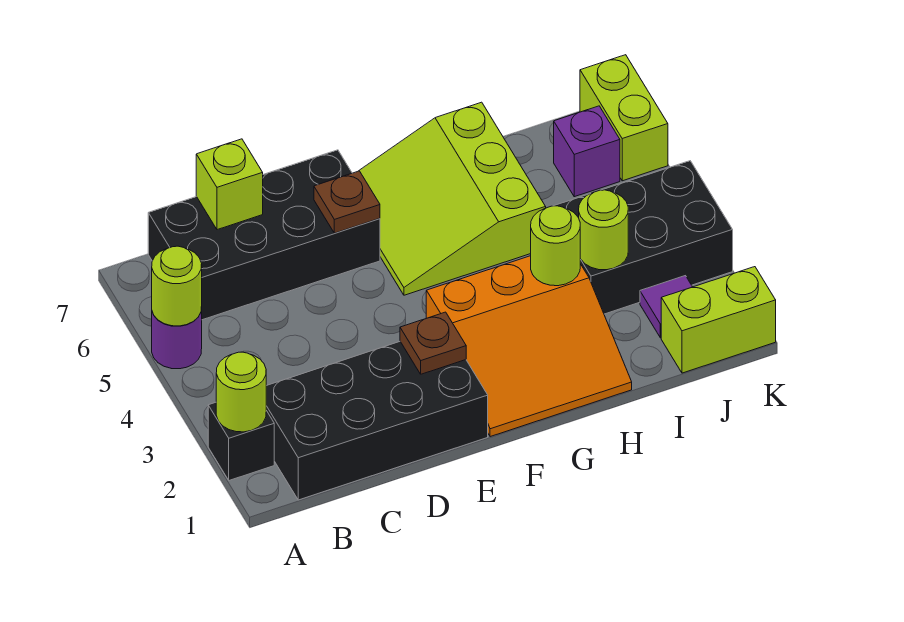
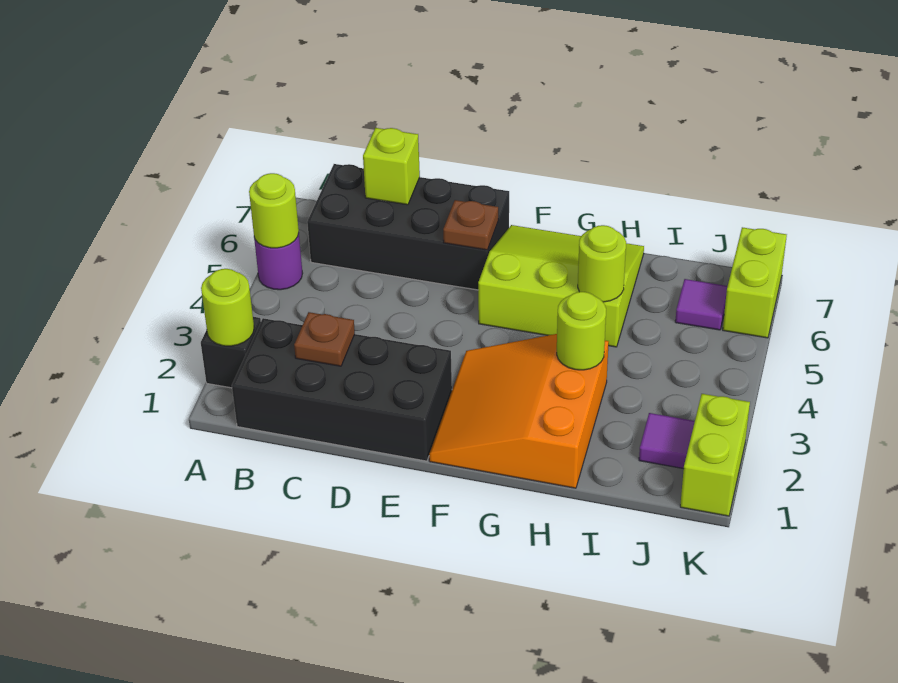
brown 1x1 plate [400,312,466,374] -> brown 1x1 plate moved to [294,312,355,366]
orange 3x3 slope [426,256,632,437] -> orange 3x3 slope turned to [429,334,609,488]
lime 3x3 slope [359,102,546,295] -> lime 3x3 slope turned to [478,225,644,347]
black 2x3 brick [554,161,733,314] -> none
lime 1x1 round brick [579,190,628,270] -> lime 1x1 round brick moved to [578,225,626,302]
lime 1x2 brick [661,267,776,373] -> lime 1x2 brick turned to [680,394,750,516]
purple 1x1 brick [554,106,620,197] -> purple 1x1 tile [675,279,728,330]

